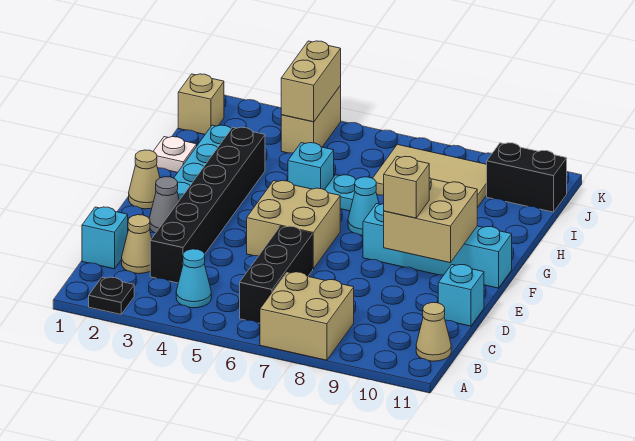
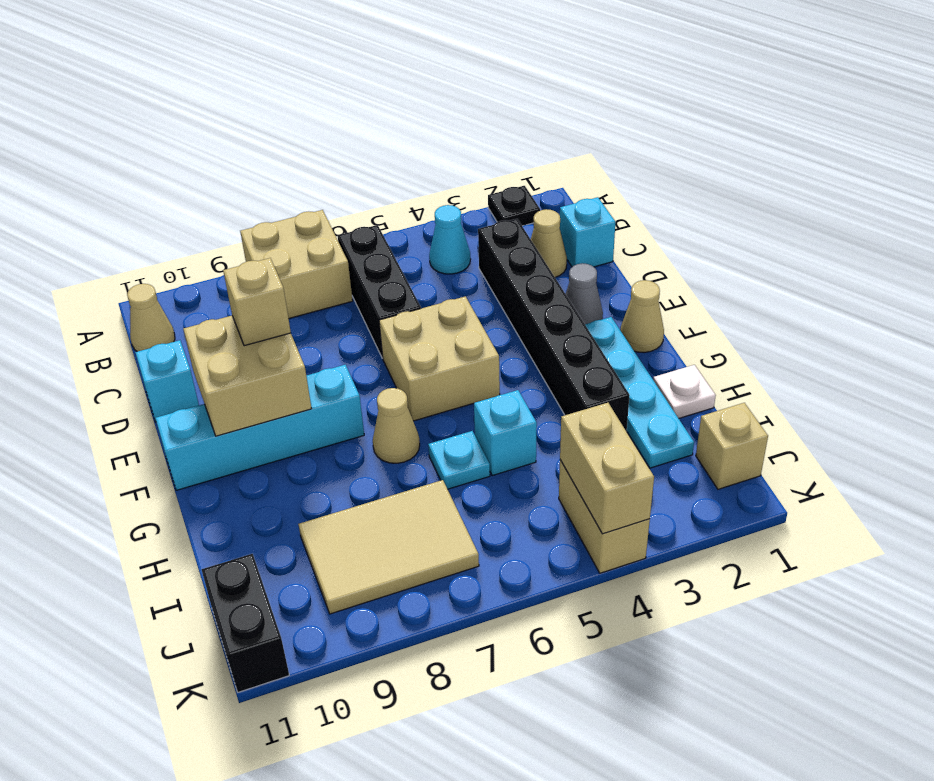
cyan 1x1 cone [348,177,379,236] -> tan 1x1 cone [373,388,420,463]
black 1x2 brick [487,143,567,212] -> black 1x2 brick turned to [202,554,289,692]

